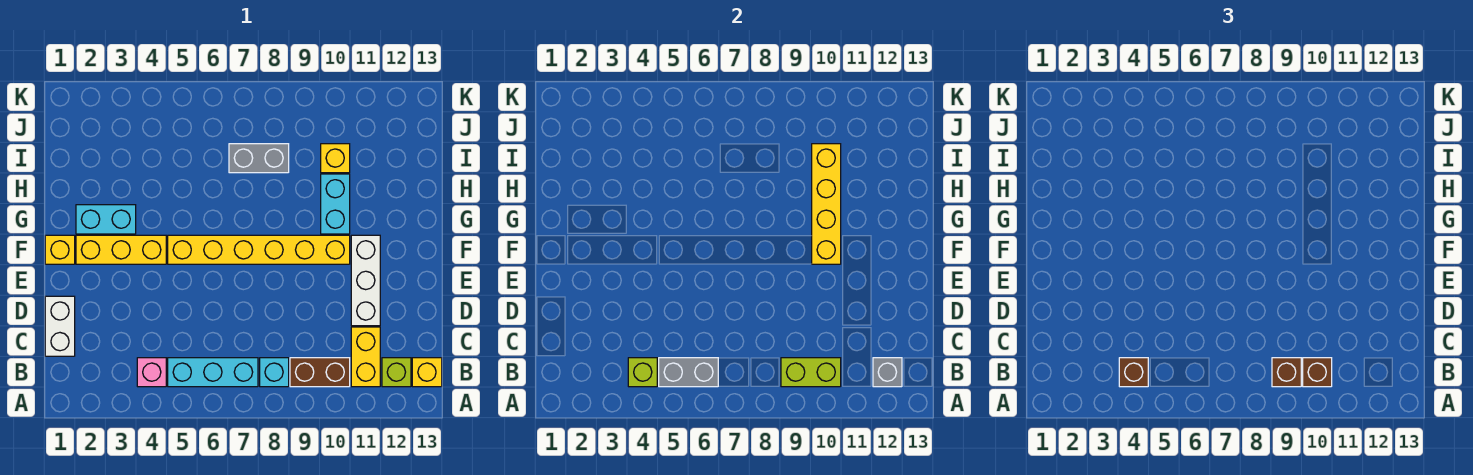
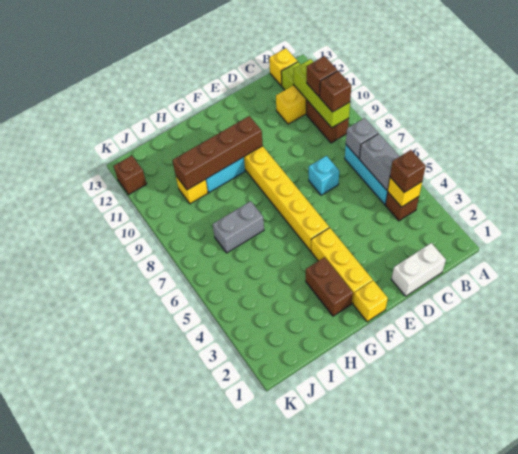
pink 1x1 brick [137,358,166,387] -> brown 1x1 brick [385,192,419,221]
lime 1x1 brick [628,358,657,387] -> yellow 1x1 brick [388,177,422,207]
cyan 1x1 brick [260,358,289,387] -> cyan 1x1 brick moved to [309,156,339,195]
lime 1x2 brick [781,358,841,387] -> lime 1x3 brick [293,59,350,128]
grey 1x1 brick [873,358,902,387] -> grey 1x1 brick moved to [346,118,378,158]
white 1x3 brick [351,235,380,326] -> none
yellow 1x4 brick [812,144,841,264] -> brown 1x4 brick [172,116,263,190]
cyan 1x2 brick [76,205,136,234] -> brown 1x2 brick [306,257,353,316]
grey 1x2 brick [229,144,289,173] -> grey 1x2 brick turned to [213,201,264,253]
none -> brown 1x1 brick [114,156,147,195]

